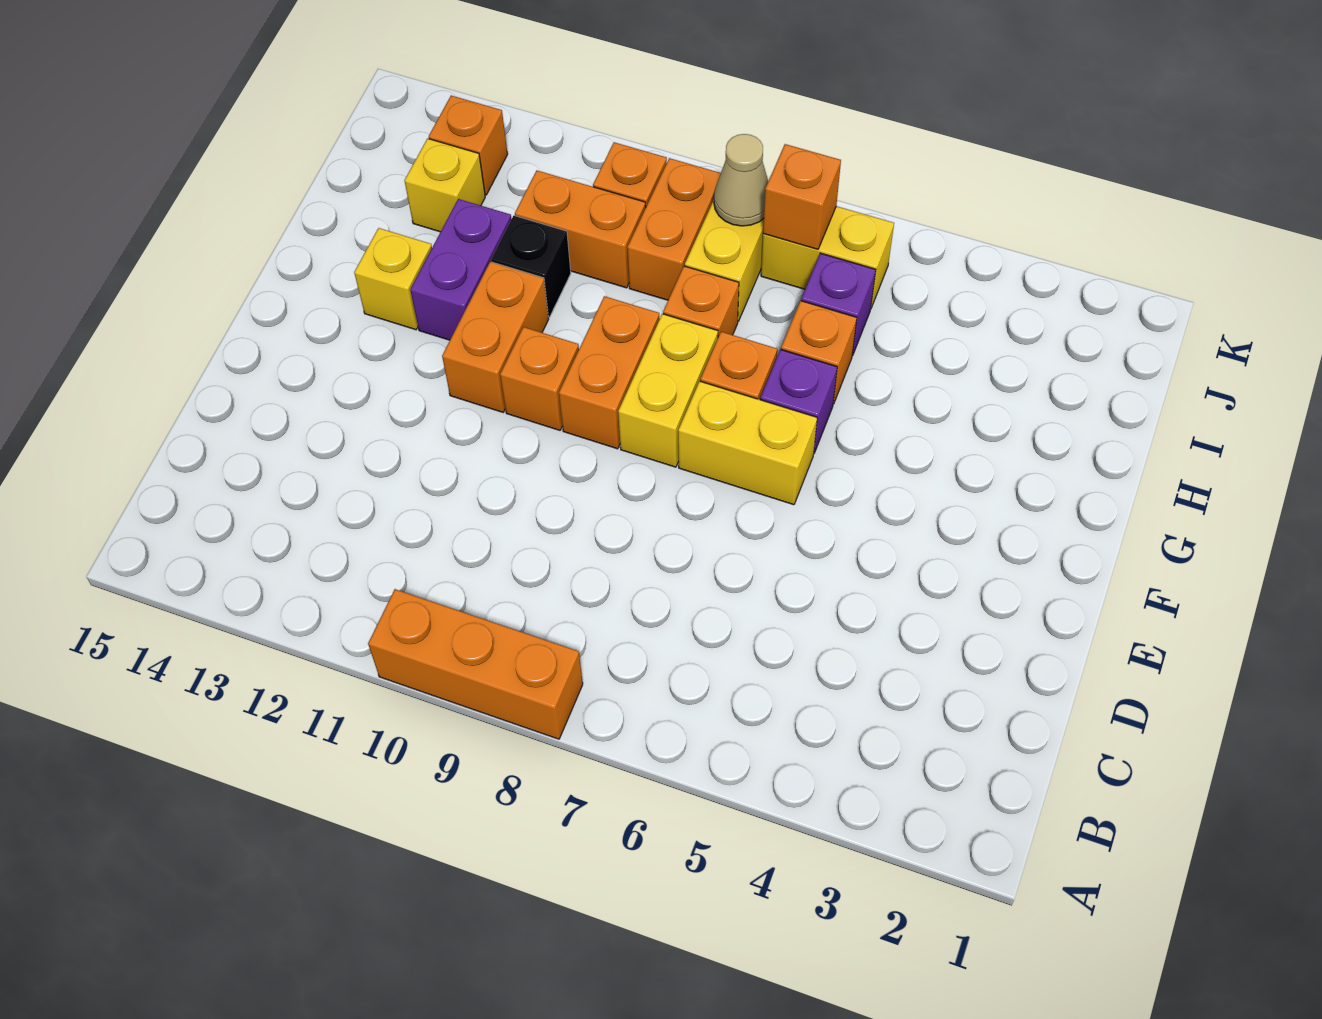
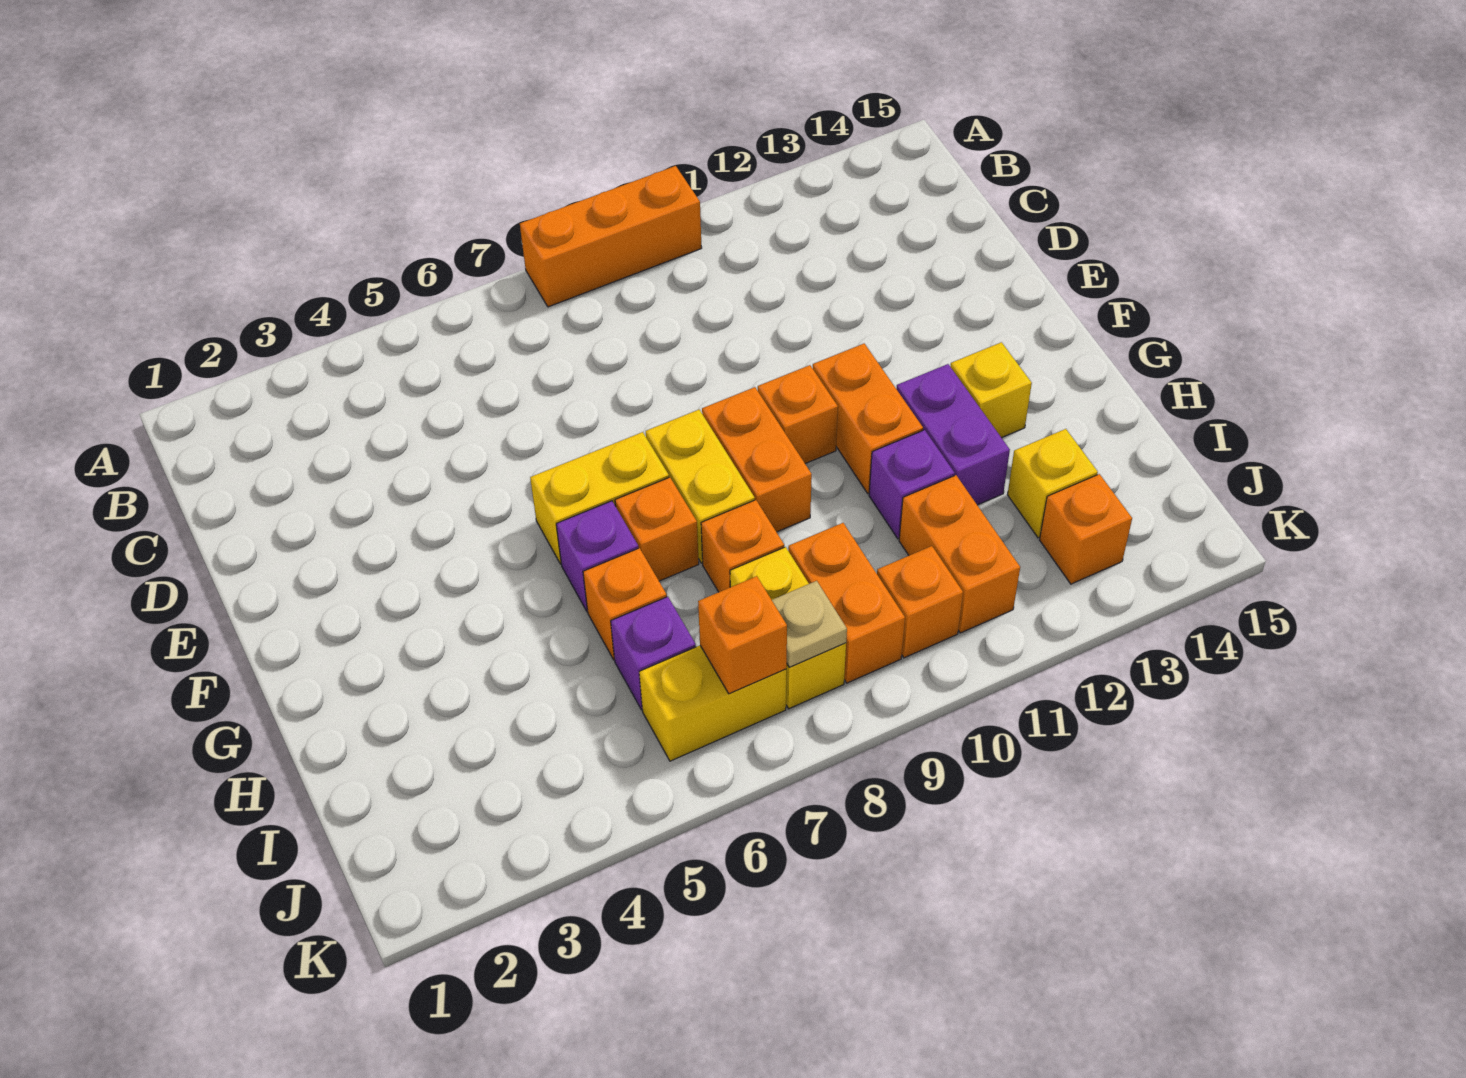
black 1x1 brick [491,216,571,317] -> purple 1x1 brick [869,430,955,539]
orange 1x2 brick [515,171,646,288] -> orange 1x2 brick turned to [899,475,1020,633]
tan 1x1 cone [714,134,768,226] -> tan 1x1 plate [772,581,847,667]

